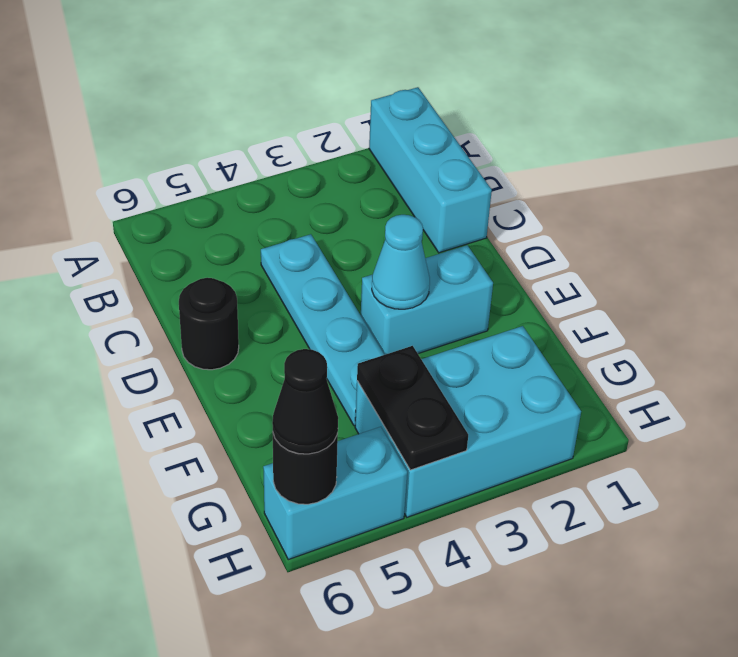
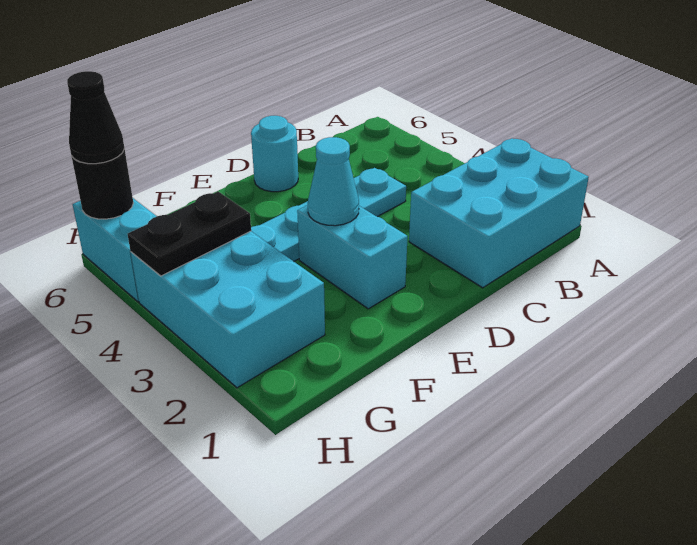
cyan 1x3 brick [369,87,492,253] -> cyan 2x3 brick [409,138,589,288]
black 1x1 round brick [179,278,239,370] -> cyan 1x1 round brick [251,116,298,192]

